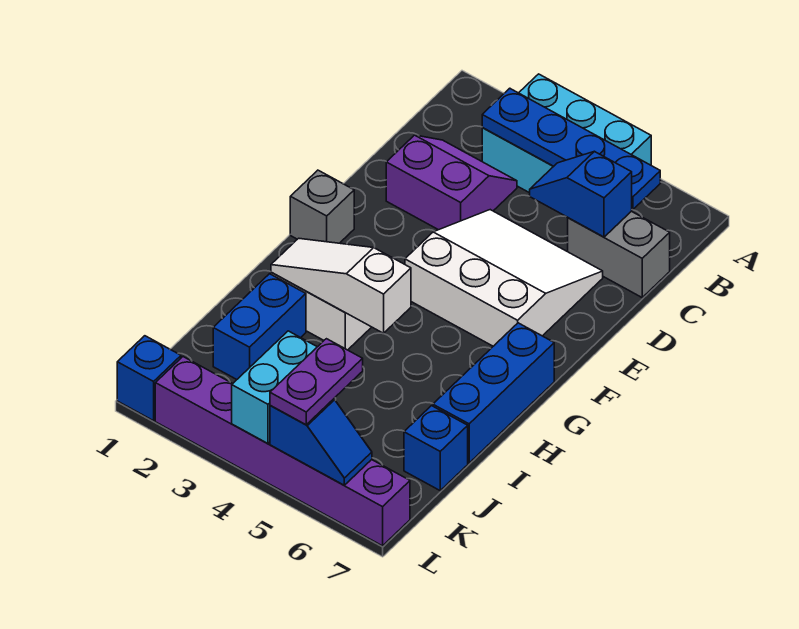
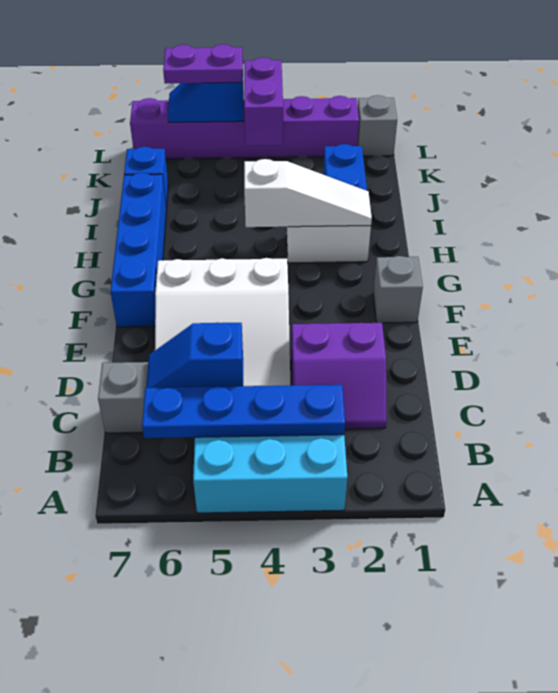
blue 1x2 slope [530,151,632,237] -> blue 1x2 slope turned to [146,322,243,388]
blue 1x3 brick [433,323,554,463] -> blue 1x4 brick [110,173,167,327]
cyan 1x2 brick [232,331,317,443] -> purple 1x2 brick [244,58,283,146]
purple 1x2 plate [270,339,363,425] -> purple 1x2 plate turned to [163,44,243,84]
blue 1x1 brick [117,336,181,421] -> grey 1x1 brick [357,95,397,156]

